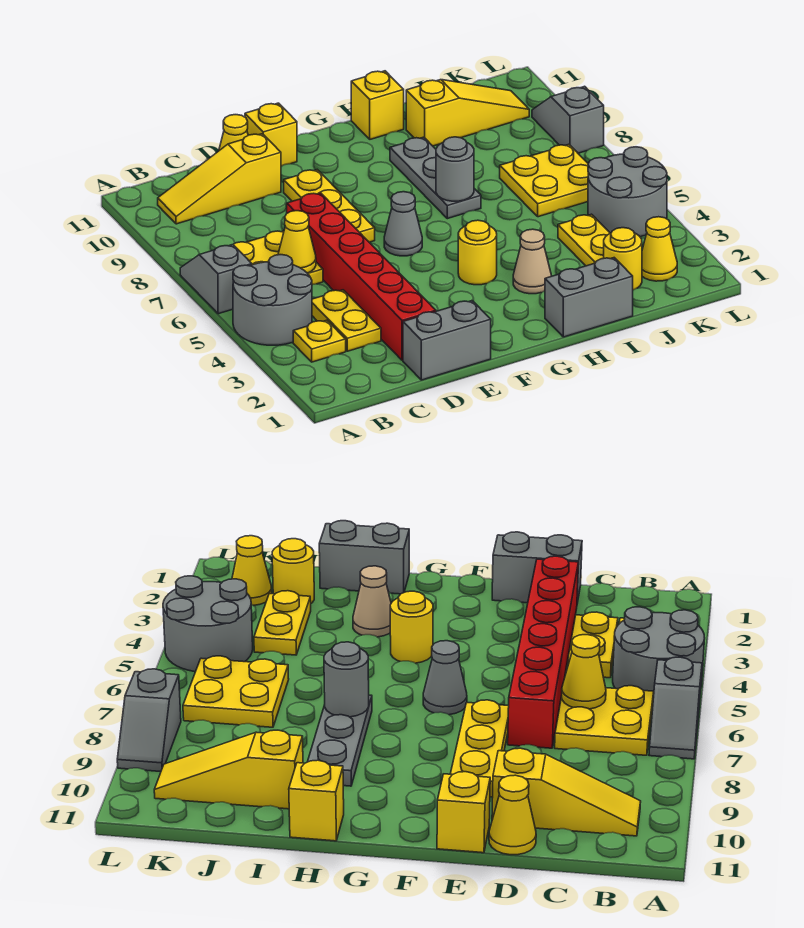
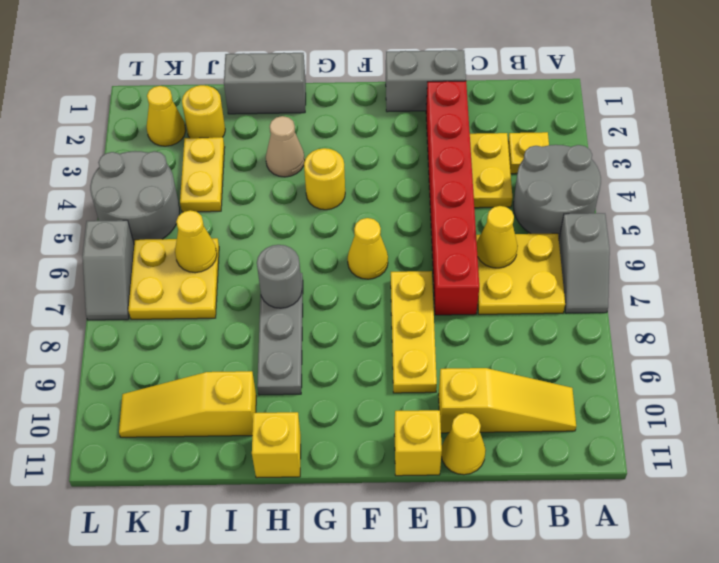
grey 1x1 cone [384,192,422,256] -> yellow 1x1 cone [348,218,388,279]
none -> yellow 1x1 cone [175,210,217,273]
grey 1x2 slope [532,86,604,153] -> grey 1x2 slope moved to [82,220,134,320]

